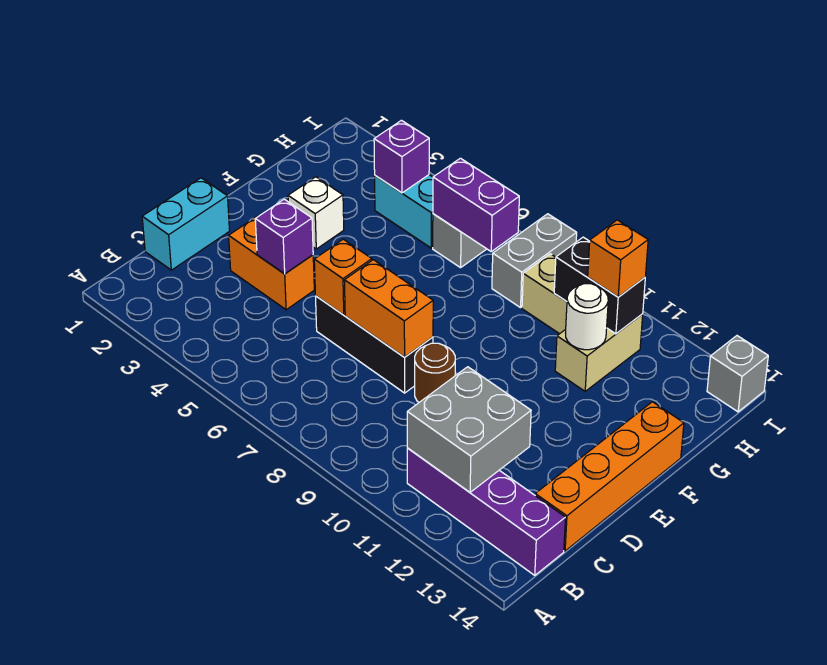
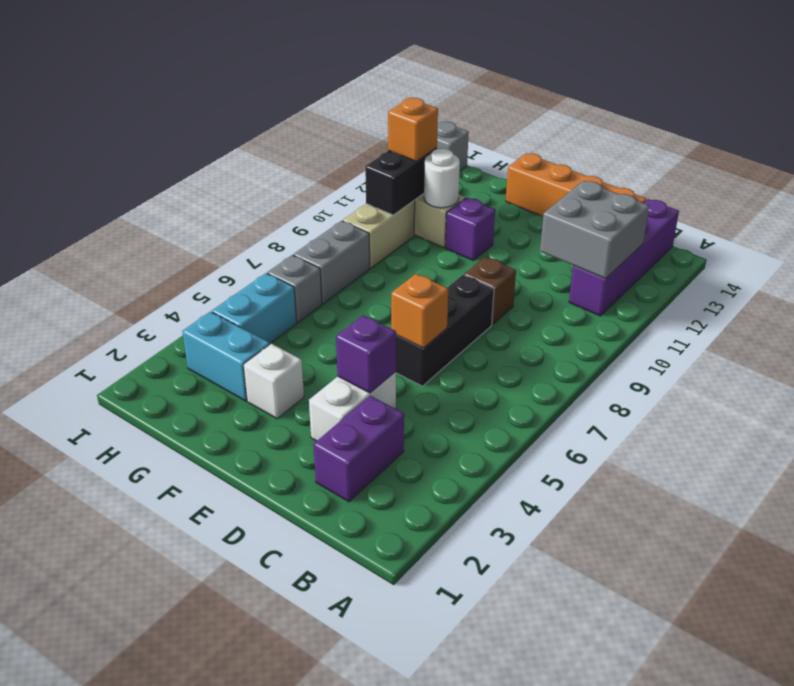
cyan 1x2 brick [142,178,230,270] -> cyan 1x2 brick moved to [182,312,270,401]
orange 1x2 brick [229,216,314,310] -> white 1x2 brick [309,372,396,441]
orange 1x2 brick [344,260,433,357] -> none
brown 1x1 round brick [415,343,455,402] -> brown 1x1 brick [464,257,516,325]
purple 1x1 brick [374,120,429,193] -> purple 1x1 brick moved to [445,198,495,260]
purple 1x2 brick [433,158,519,251] -> purple 1x2 brick moved to [313,396,404,502]
grey 1x2 brick [492,214,577,308] -> grey 1x2 brick turned to [293,221,370,304]

